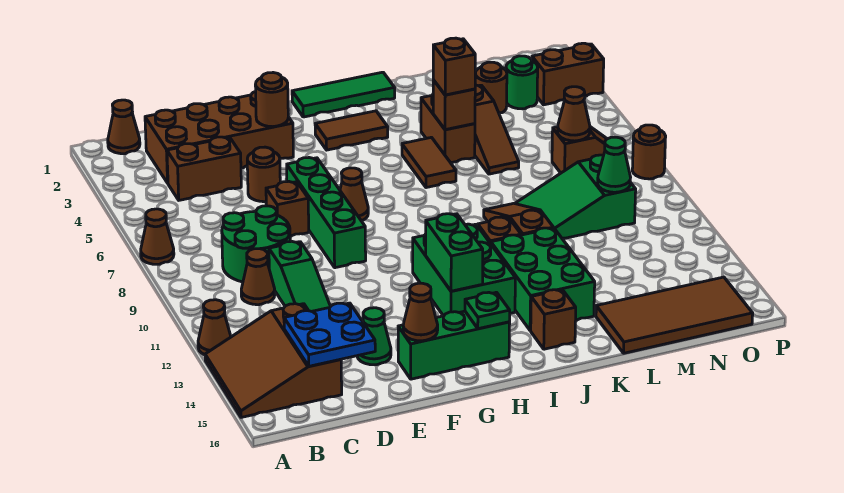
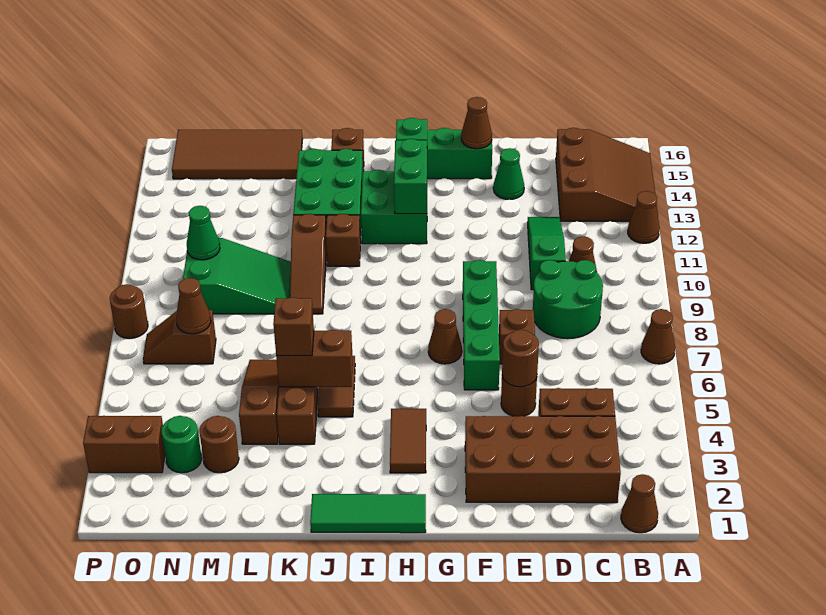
blue 2x2 plate [284,303,375,366] -> none
brown 1x1 round brick [255,73,288,127] -> brown 1x1 round brick moved to [502,330,539,387]
brown 1x2 tile [315,111,388,150] -> brown 1x2 tile turned to [390,409,426,473]
green 2x3 brick [413,224,515,316] -> green 2x2 brick [361,170,427,244]
brown 1x1 brick [433,80,475,130] -> brown 1x2 brick [276,330,353,387]

